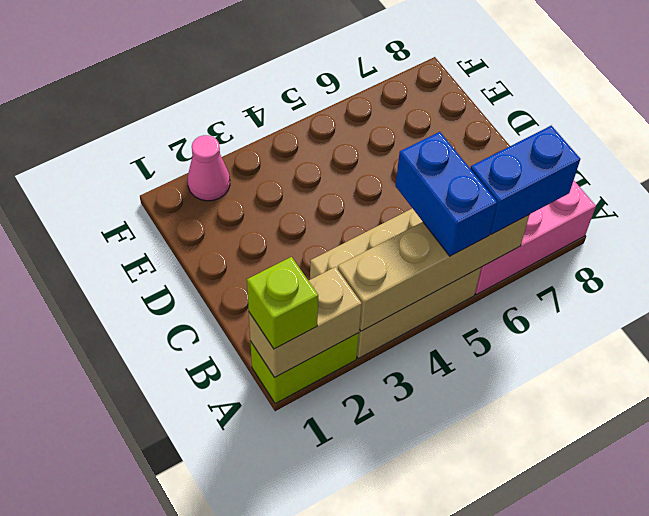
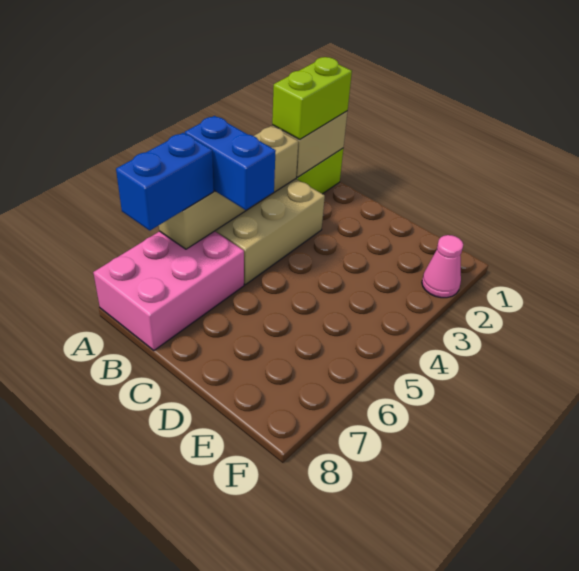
lime 1x1 brick [247,257,318,349] -> lime 1x2 brick [272,57,352,139]

